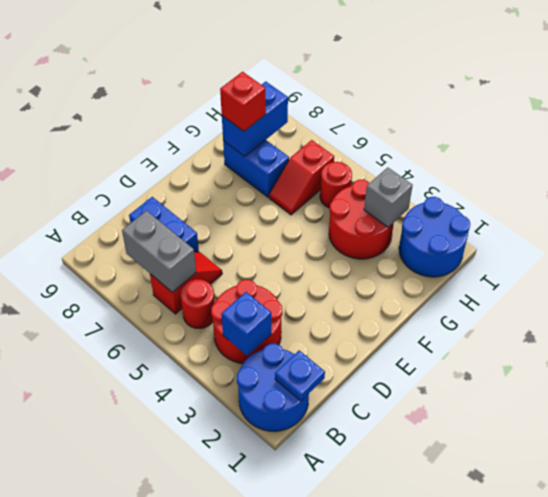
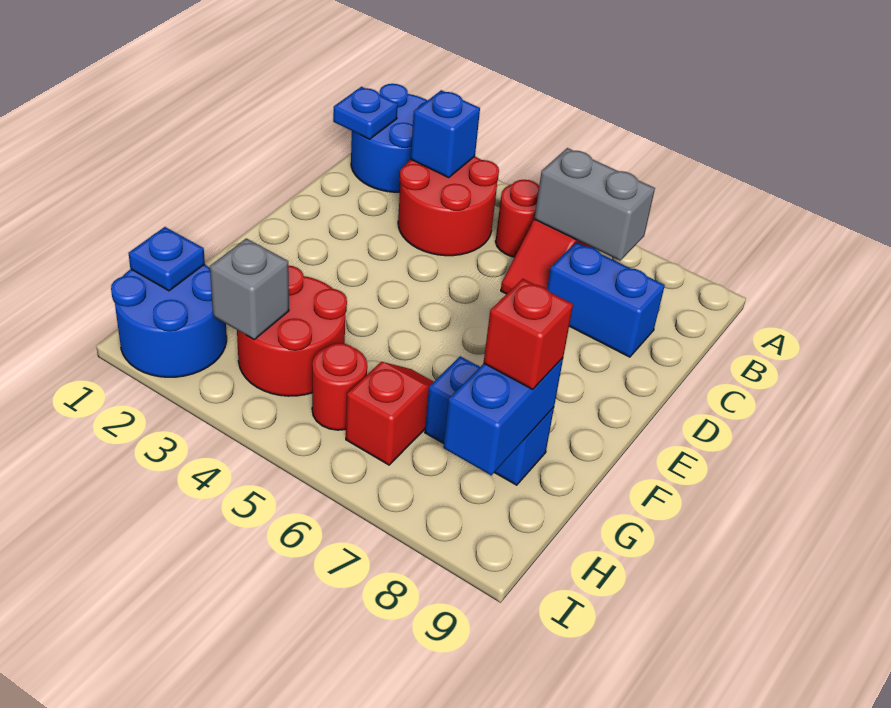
none -> blue 1x1 plate [129,227,205,291]

